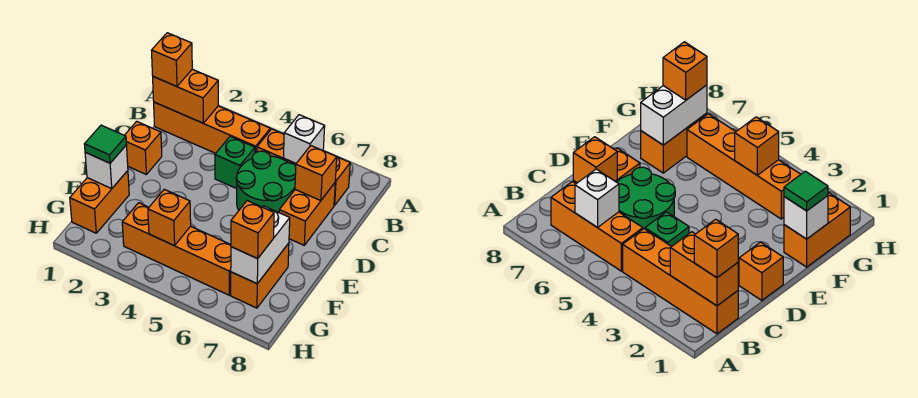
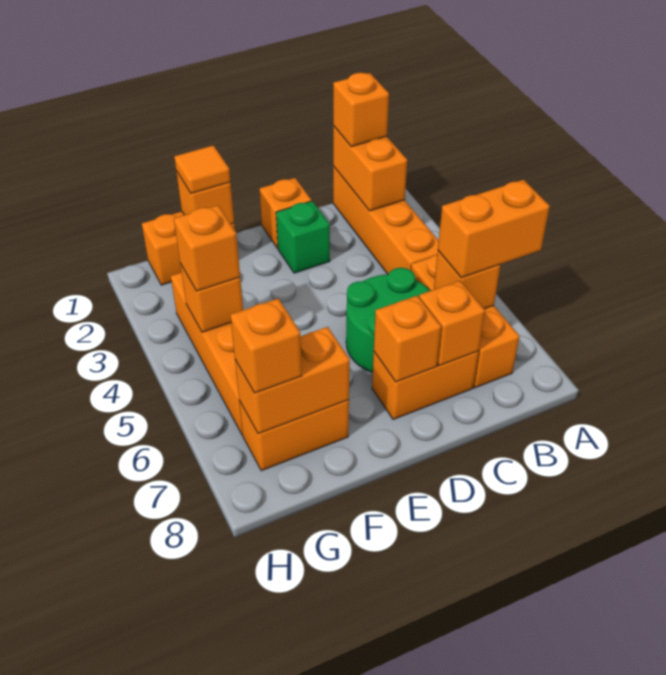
none -> orange 1x2 brick [438,180,550,278]
white 1x1 brick [284,115,325,163] -> orange 1x1 brick [434,251,500,309]
green 1x1 brick [215,137,255,189] -> green 1x1 brick moved to [276,201,330,273]
none -> orange 1x1 brick [374,296,441,382]
white 1x1 brick [85,145,128,189] -> orange 1x1 brick [176,171,234,224]
green 1x1 tile [84,125,126,163] -> orange 1x1 tile [174,145,230,193]
white 1x2 brick [231,206,290,284] -> orange 1x2 brick [235,327,350,434]
none -> orange 1x1 brick [174,205,240,291]

